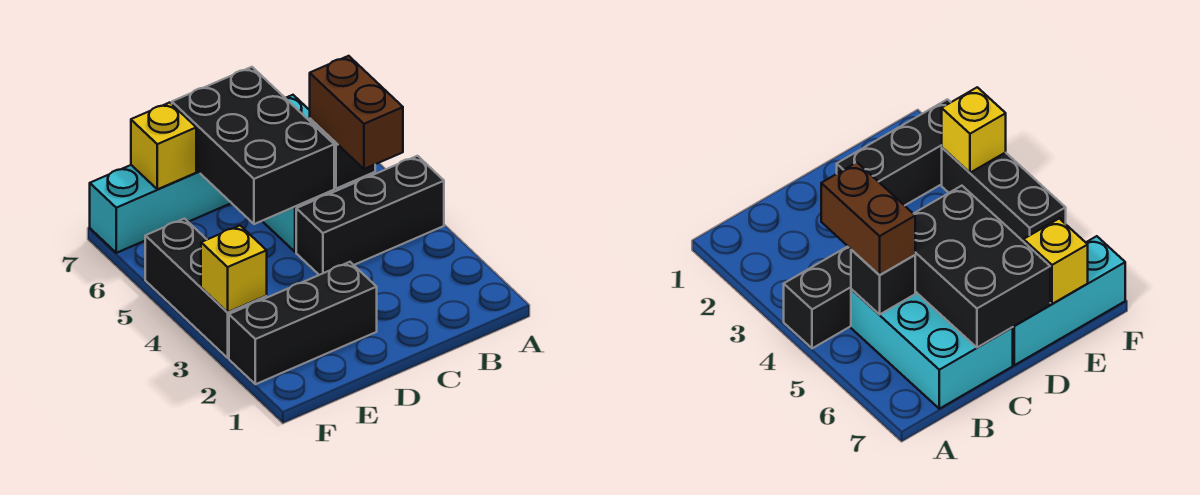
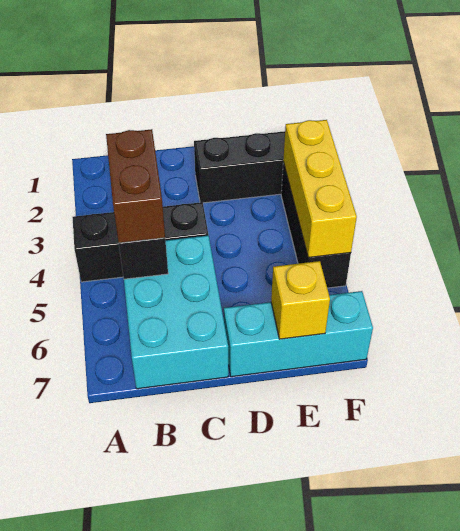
black 2x3 brick [172,67,334,224] -> none
yellow 1x1 brick [201,226,267,312] -> yellow 1x3 brick [283,120,357,258]

